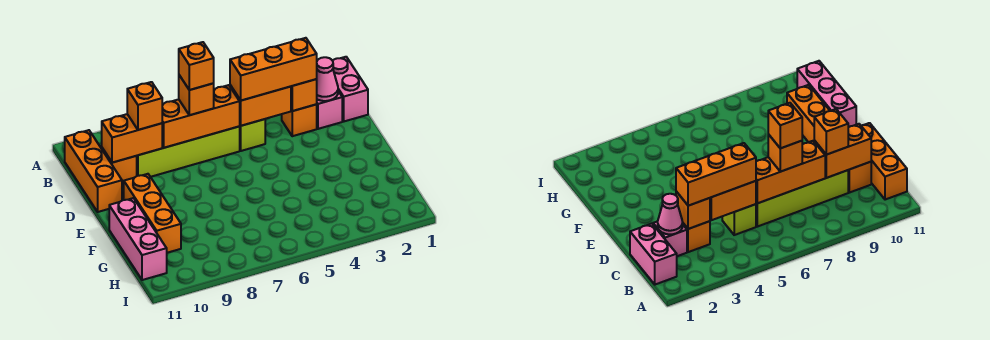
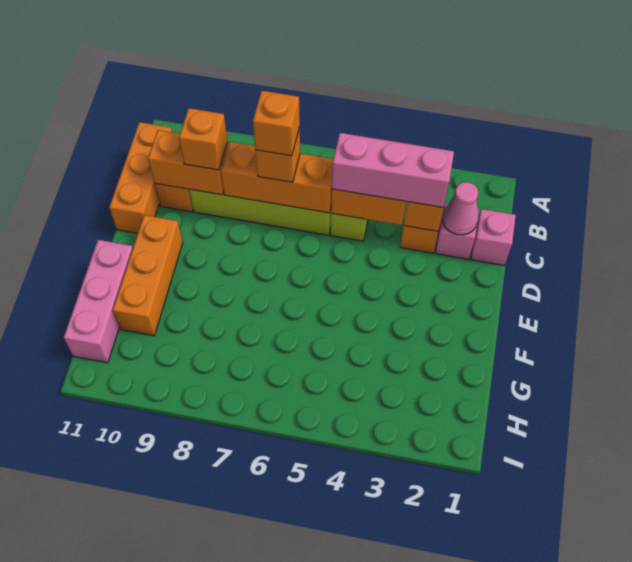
pink 1x2 brick [333,57,368,121] -> pink 1x1 brick [471,209,516,265]
orange 1x3 brick [230,38,317,100] -> pink 1x3 brick [332,133,454,208]

